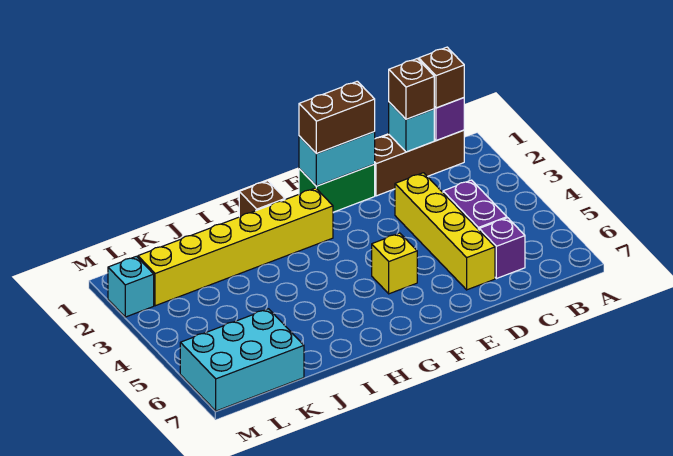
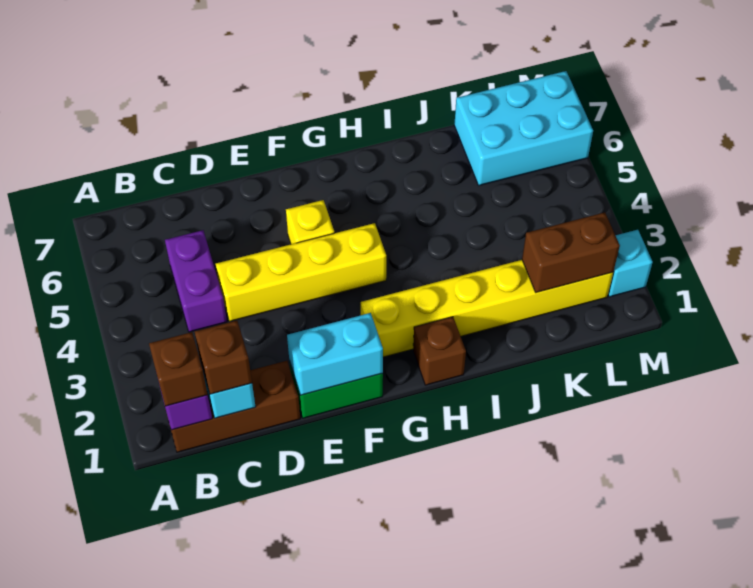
purple 1x1 brick [479,218,525,279] -> none
yellow 1x4 brick [395,173,495,290] -> yellow 1x4 brick turned to [216,223,386,322]
brown 1x2 brick [299,81,375,154] -> brown 1x2 brick moved to [522,212,620,293]

